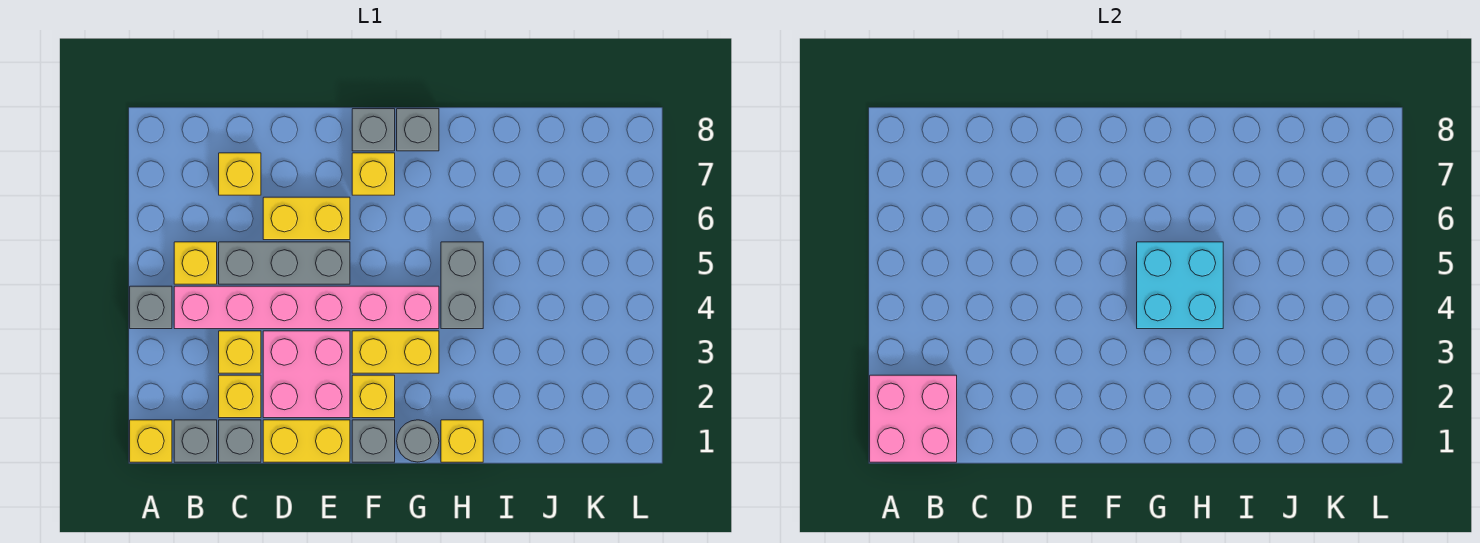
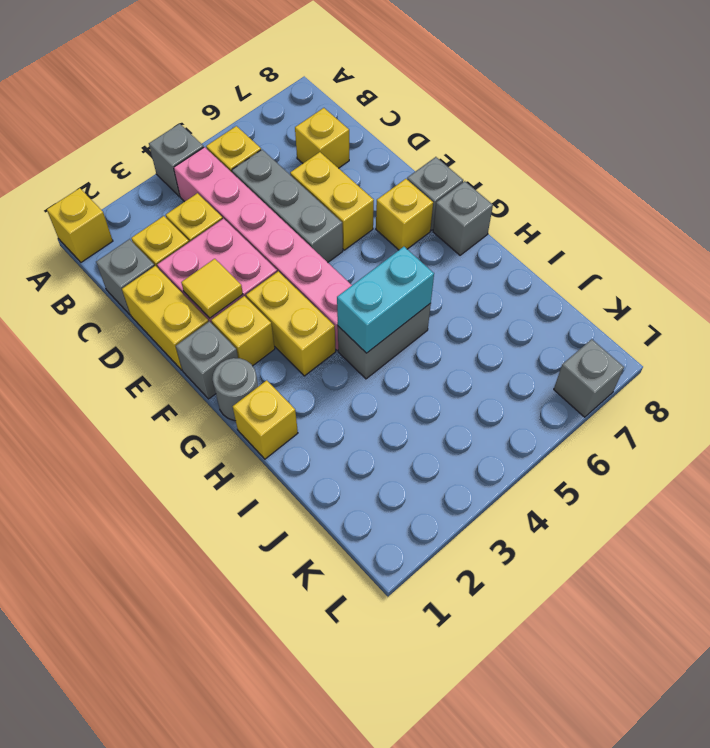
pink 2x2 brick [870,375,957,462] -> none
grey 1x1 brick [174,420,217,462] -> grey 1x1 brick moved to [554,339,624,417]
none -> yellow 1x1 tile [181,259,243,318]
cyan 2x2 brick [1137,242,1223,329] -> cyan 1x2 brick [337,247,434,353]

